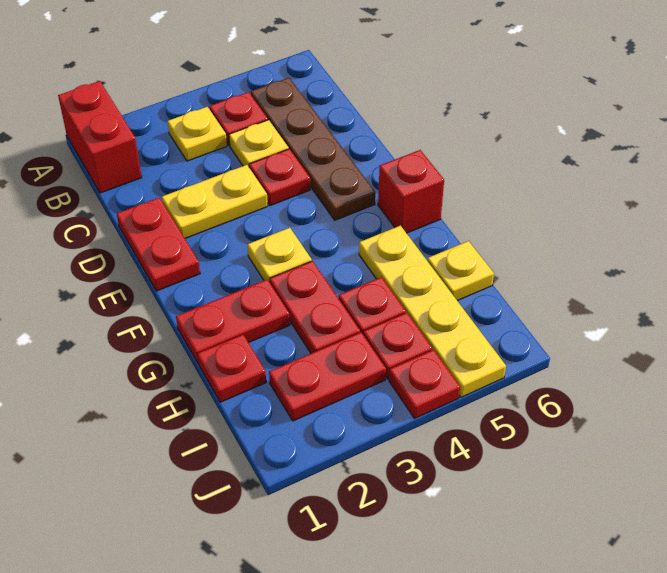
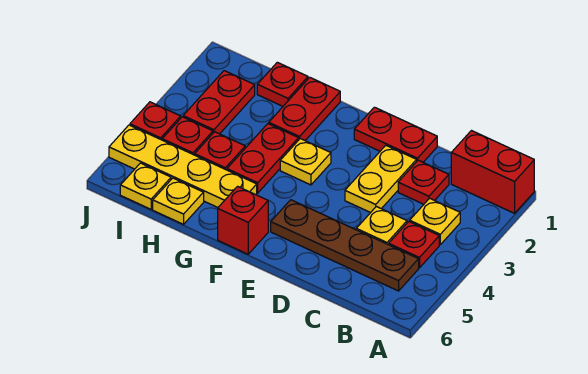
red 1x1 plate [249,149,310,206] -> red 1x1 plate moved to [398,160,449,204]
red 1x2 plate [270,261,360,353] -> red 1x2 plate turned to [227,124,299,193]
none -> yellow 1x1 plate [120,163,171,209]

